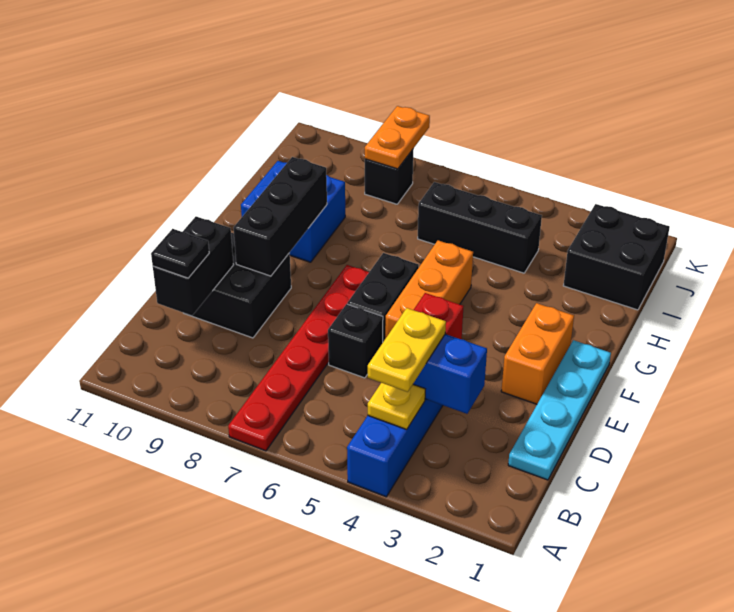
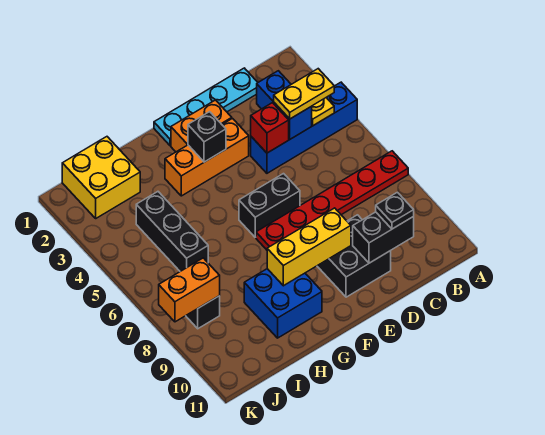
black 1x1 brick [328,304,383,378] -> black 1x1 brick moved to [188,112,226,162]
orange 1x3 brick [385,240,473,339] -> orange 1x3 brick moved to [165,119,249,196]
black 1x3 brick [233,157,327,276] -> yellow 1x3 brick [267,208,351,286]
black 2x2 brick [563,204,670,310] -> yellow 2x2 brick [62,137,140,218]
orange 1x2 plate [365,106,430,169] -> orange 1x2 brick [159,258,220,322]

